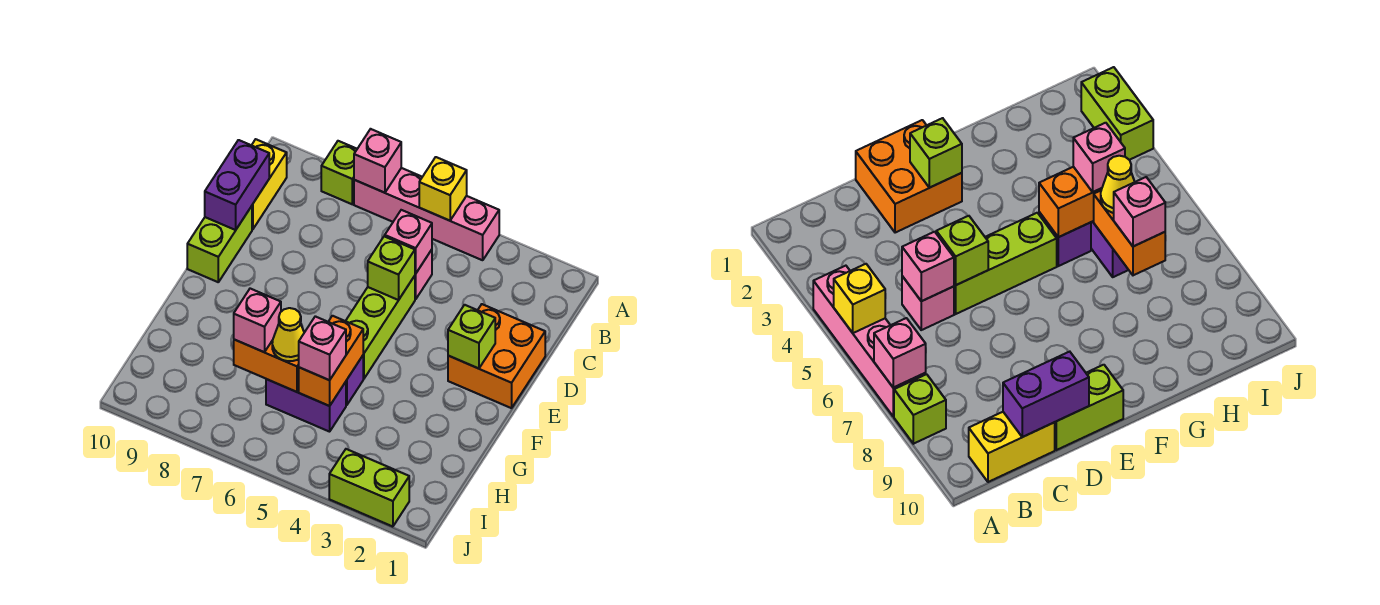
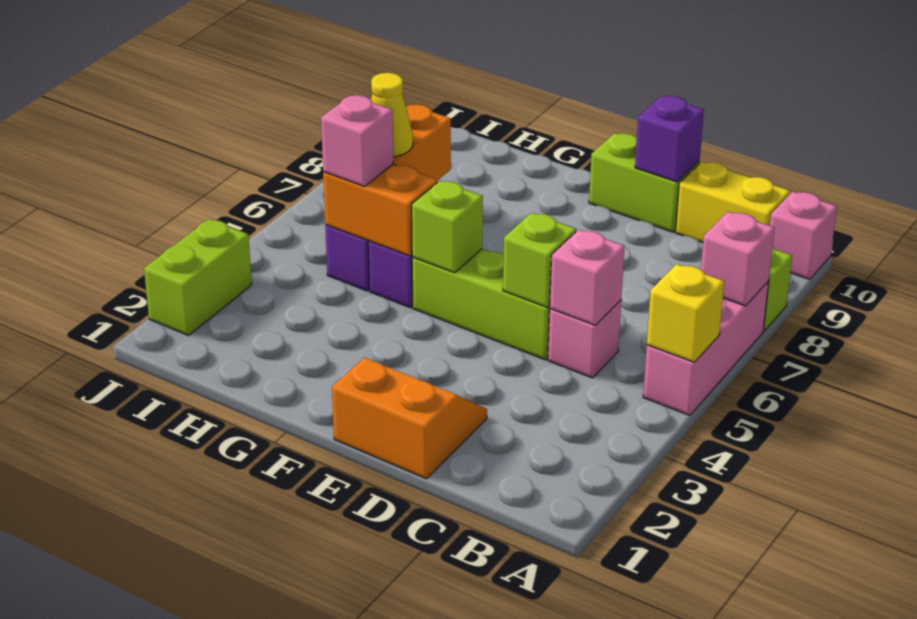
pink 1x4 brick [354,168,499,260] -> pink 1x3 brick [643,281,769,415]
purple 1x2 brick [205,140,269,230] -> purple 1x1 brick [635,96,704,182]
orange 2x2 brick [448,304,545,408] -> orange 2x2 slope [332,358,487,479]
lime 1x1 brick [448,305,495,369] -> lime 1x1 brick moved to [412,181,483,273]
pink 1x1 brick [234,289,281,352] -> pink 1x1 brick moved to [770,191,837,279]

